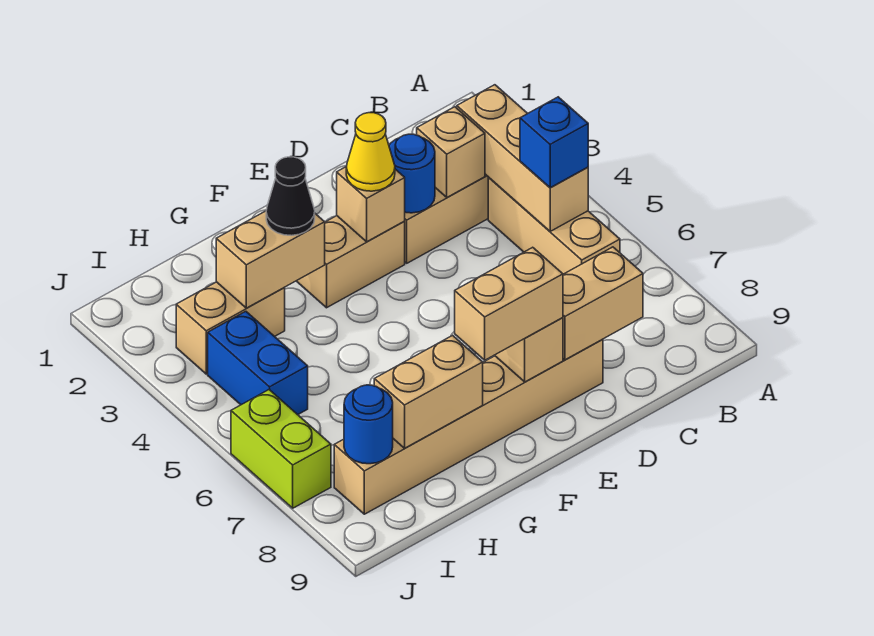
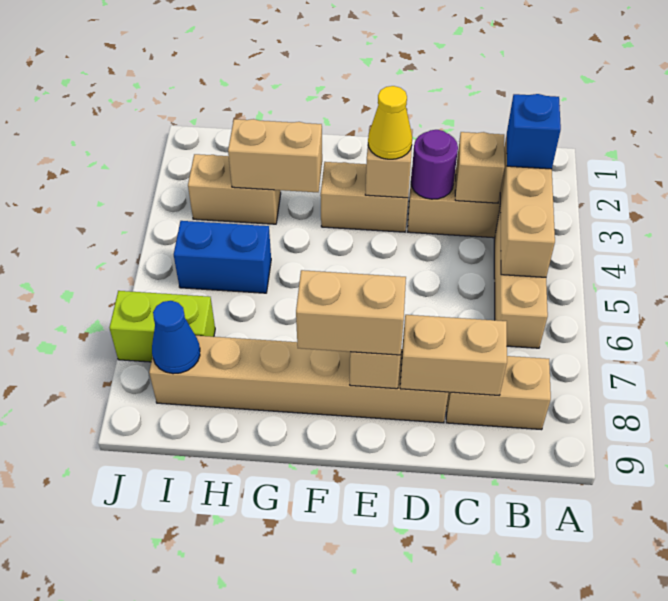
blue 1x1 brick [520,97,588,188] -> blue 1x1 brick moved to [507,94,561,169]
blue 1x1 round brick [389,134,435,213] -> purple 1x1 round brick [411,130,458,199]
black 1x1 cone [266,157,315,236] -> none
tan 1x2 brick [374,335,483,448] -> tan 1x2 brick moved to [446,356,551,430]
blue 1x2 brick [208,311,308,415] -> blue 1x2 brick turned to [174,221,271,293]
blue 1x1 round brick [344,385,393,464] -> blue 1x1 cone [152,301,200,374]
lime 1x2 brick [231,390,331,508] -> lime 1x2 brick turned to [109,291,215,362]

